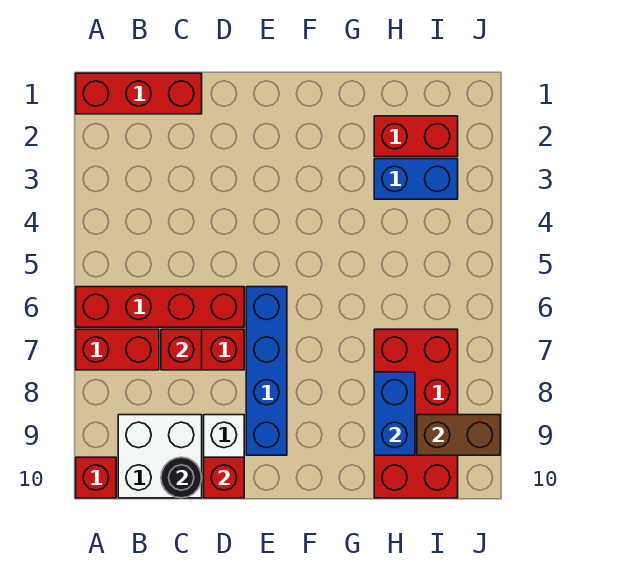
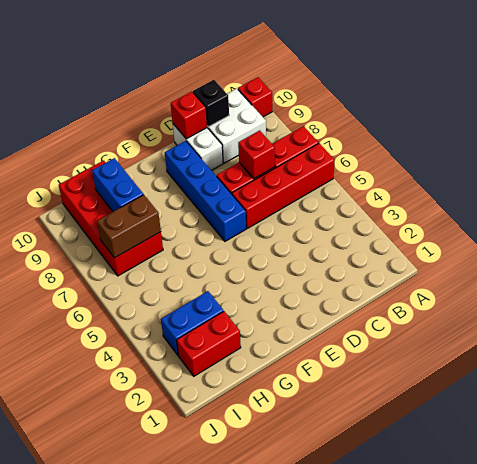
red 1x3 brick [76,73,202,114] -> none
black 1x1 round brick [161,457,202,498] -> black 1x1 brick [193,80,229,127]
brown 1x2 brick [417,415,500,455] -> brown 1x2 brick moved to [97,195,161,258]

